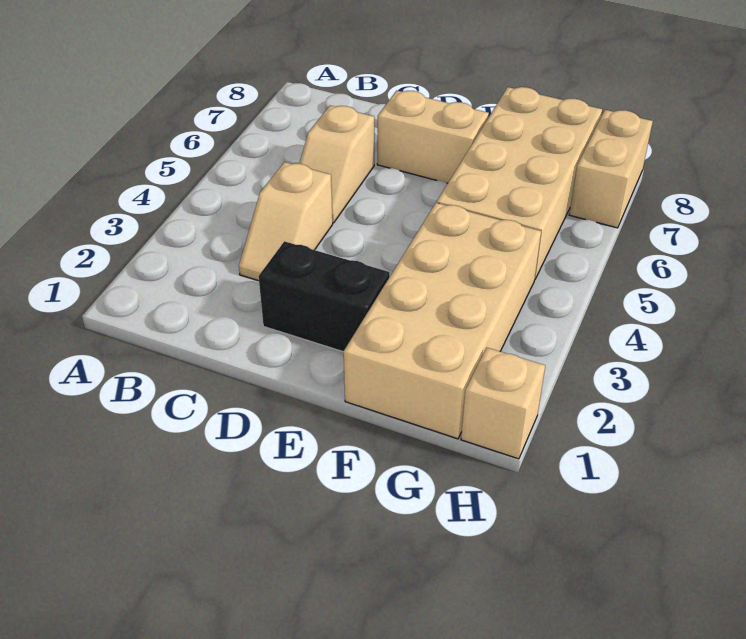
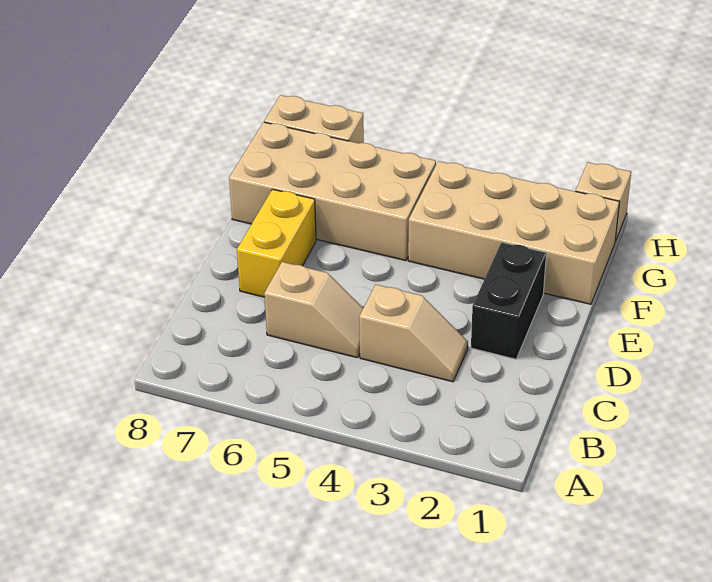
tan 1x2 brick [377,91,489,183] -> yellow 1x2 brick [237,189,316,297]

